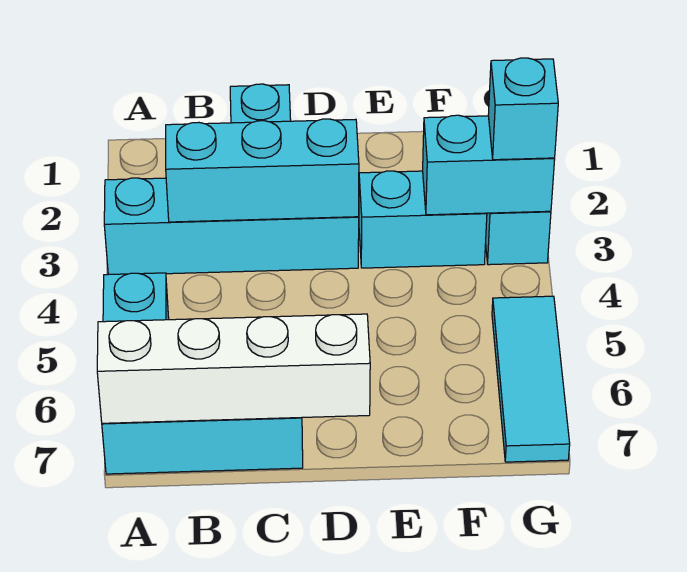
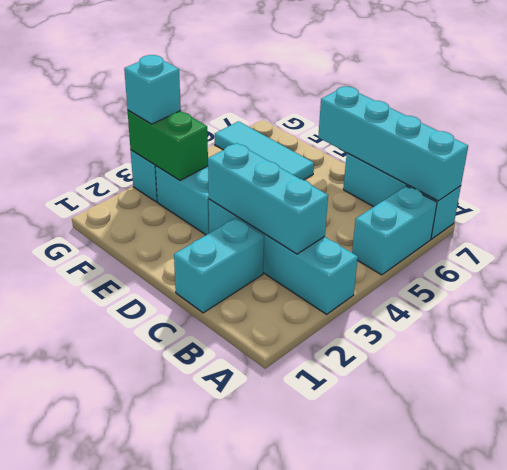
white 1x4 brick [97,314,370,423] -> cyan 1x4 brick [318,86,468,201]
cyan 1x2 brick [423,115,555,215] -> green 1x2 brick [128,111,208,181]
cyan 1x3 tile [492,296,570,462] -> cyan 1x3 tile turned to [215,121,314,180]

